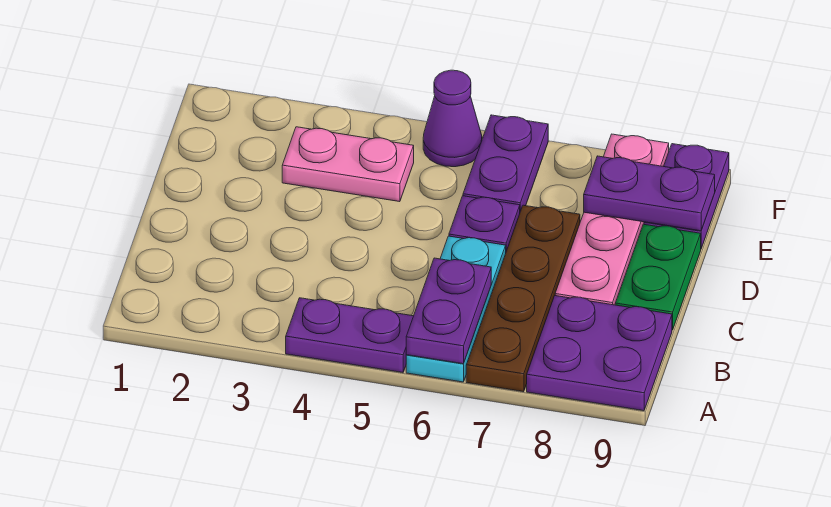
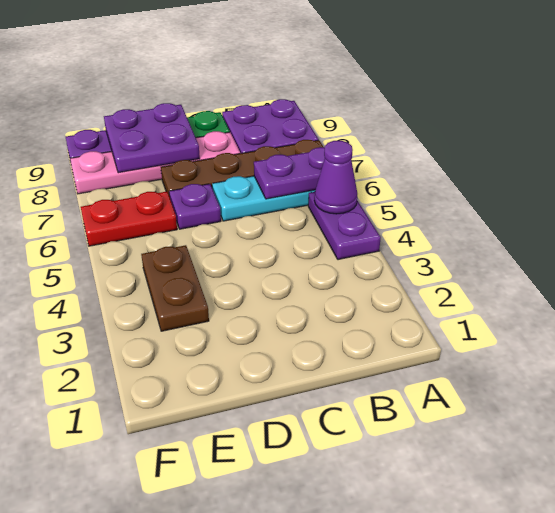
pink 1x2 plate [282,127,414,202] -> brown 1x2 plate [141,245,209,331]
purple 1x2 plate [463,115,548,211] -> red 1x2 plate [81,191,177,246]
purple 1x2 plate [584,156,715,231] -> purple 2x2 plate [104,103,200,173]
purple 1x1 cone [423,70,482,167] -> purple 1x1 cone moved to [314,141,357,214]

